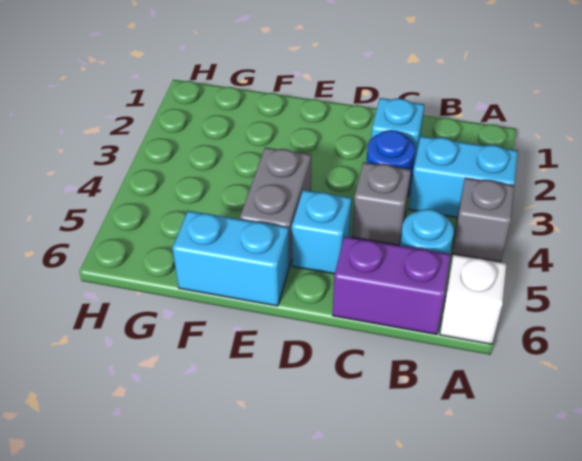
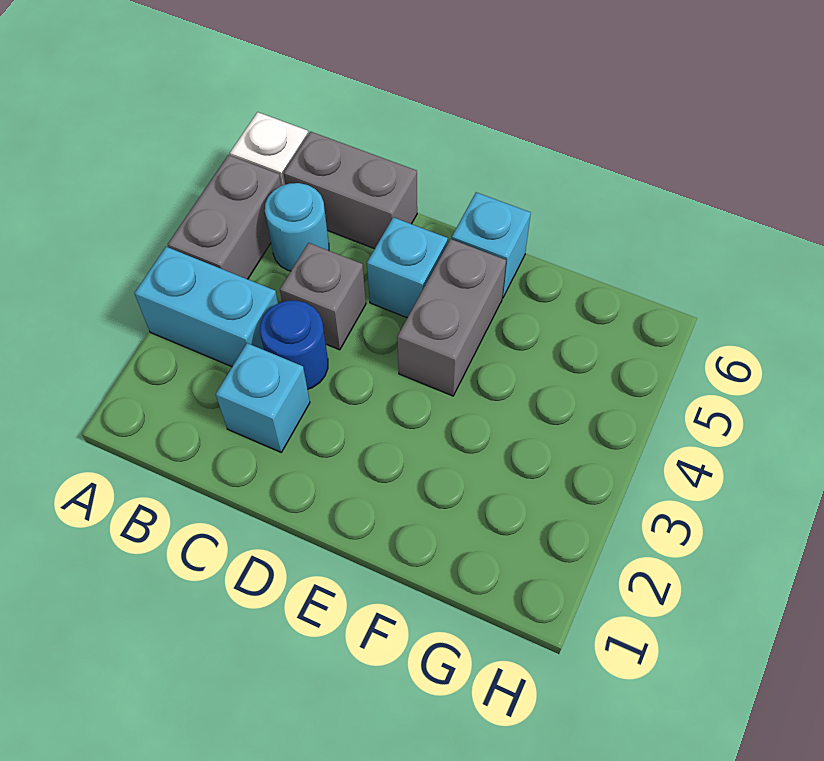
grey 1x1 brick [452,178,514,262] -> grey 1x2 brick [168,155,281,279]
purple 1x2 brick [333,237,451,335] -> grey 1x2 brick [283,132,417,249]
cyan 1x2 brick [173,211,289,306] -> cyan 1x1 brick [452,192,531,298]

